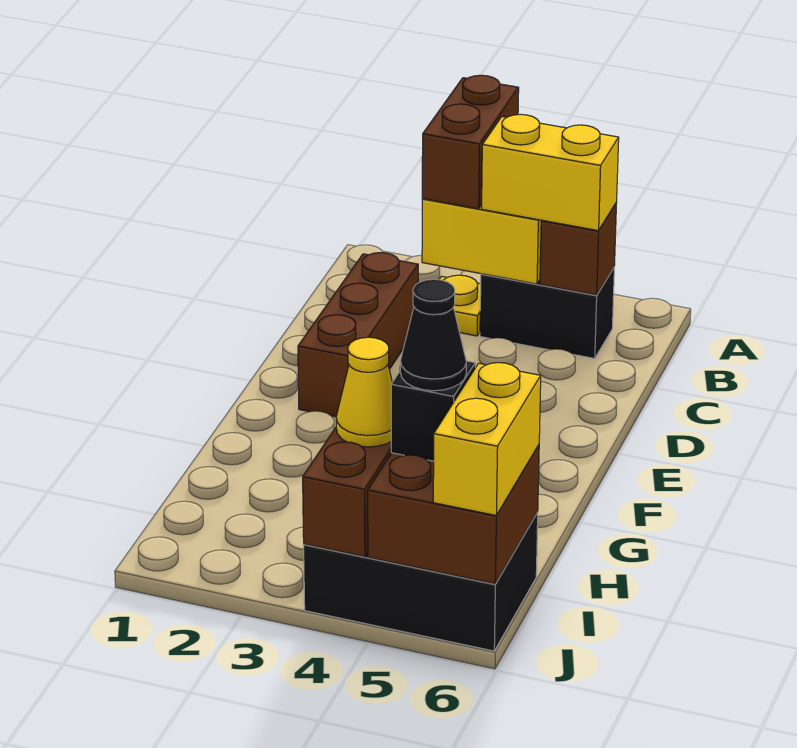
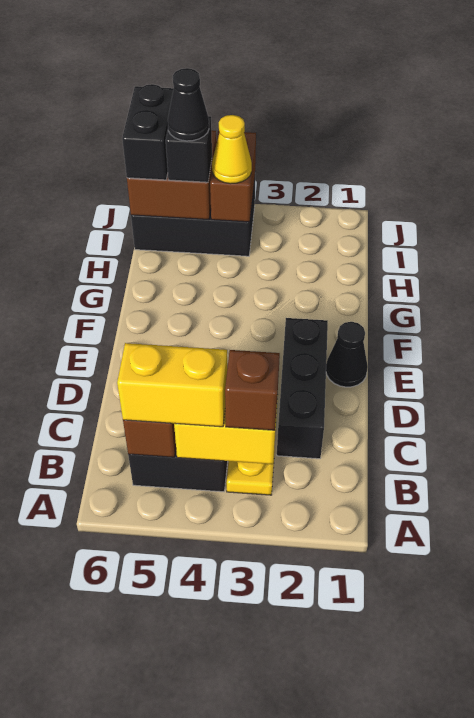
brown 1x2 brick [422,75,519,209] -> brown 1x1 brick [225,350,280,430]
brown 1x3 brick [298,253,418,417] -> black 1x3 brick [277,318,328,459]
none -> black 1x1 cone [326,322,368,387]
yellow 1x2 brick [433,363,541,515] -> black 1x2 brick [122,84,174,180]

